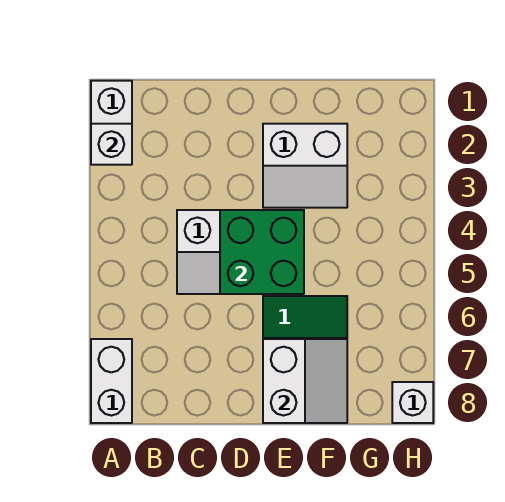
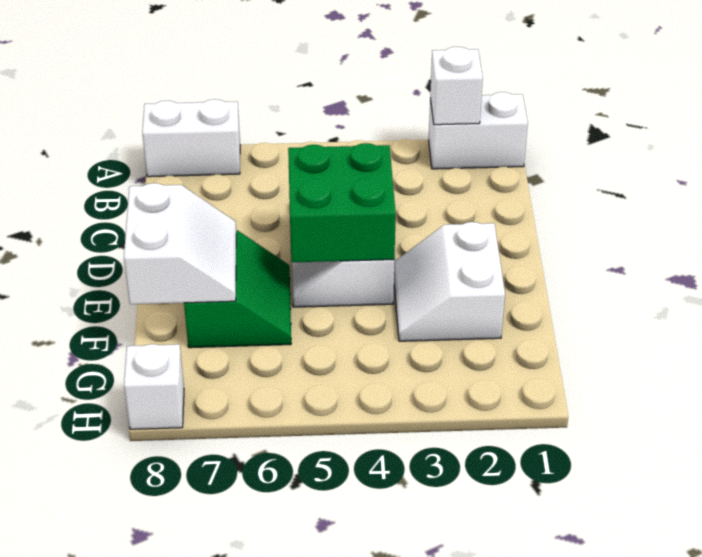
white 2x2 slope [263,339,347,423] -> white 2x2 slope turned to [124,183,236,304]

